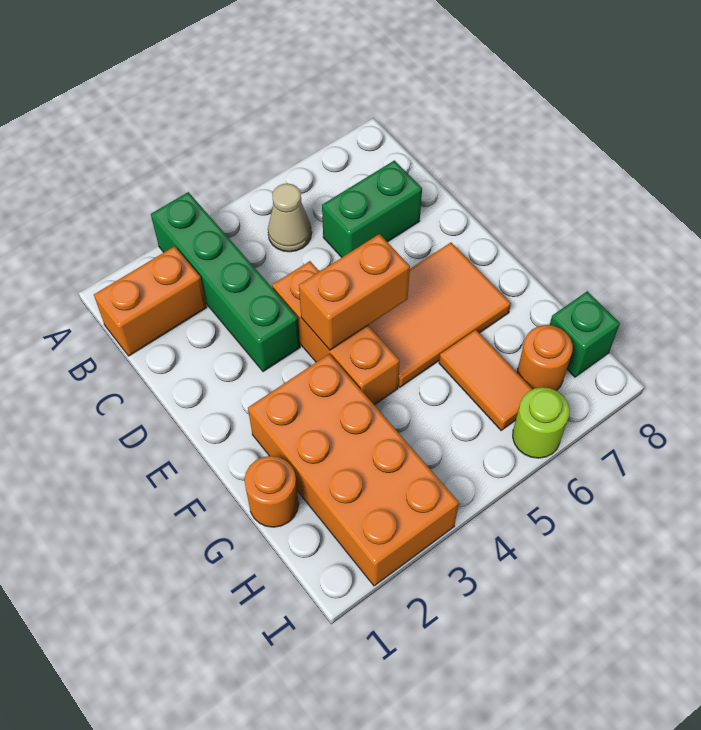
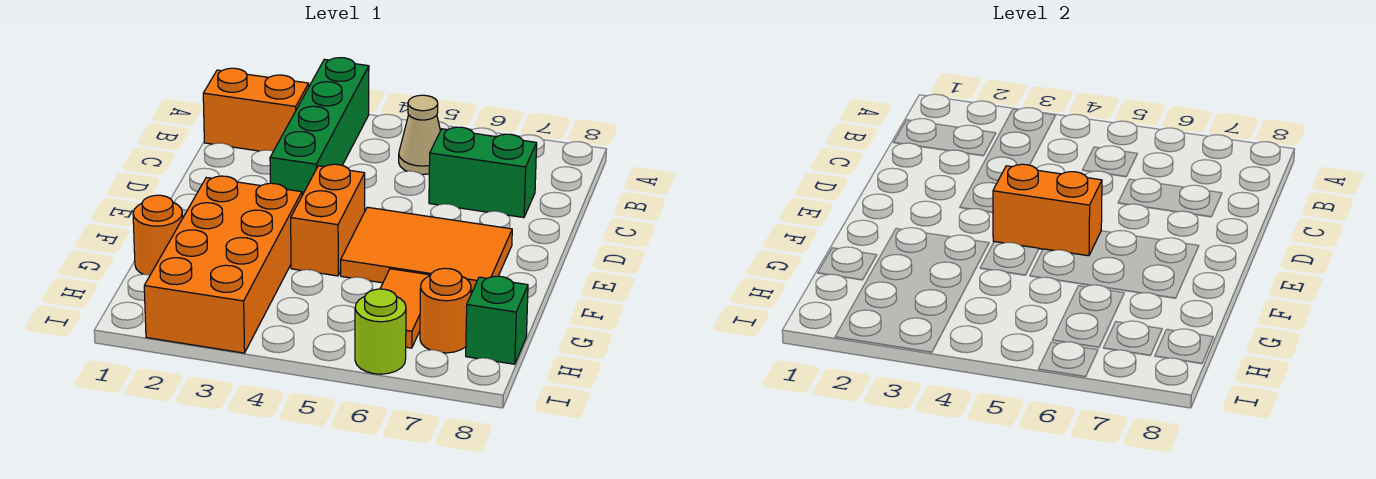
orange 1x3 brick [272,261,400,405] -> orange 1x2 brick [291,164,365,276]

